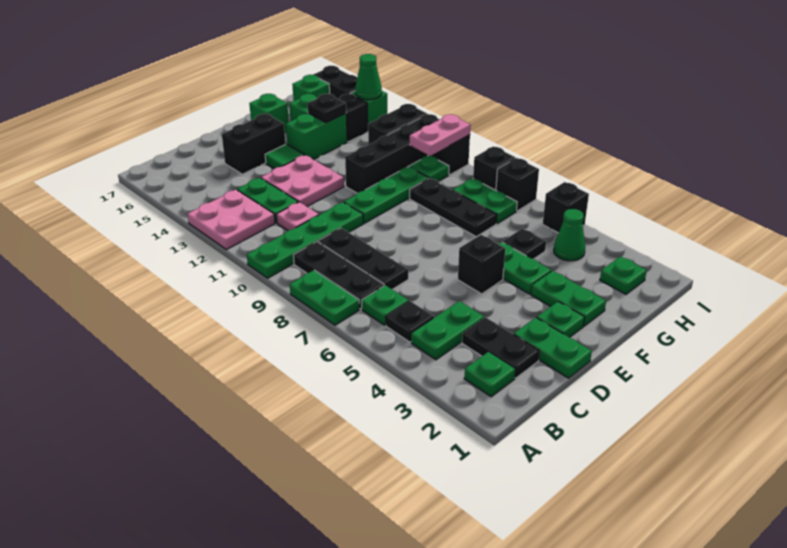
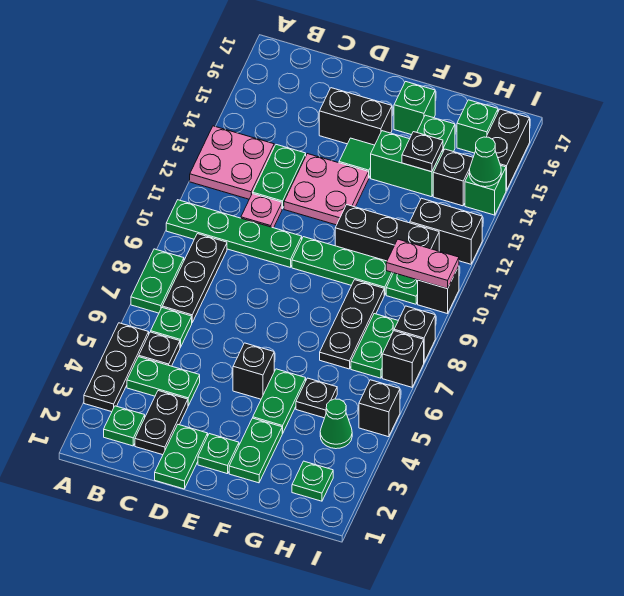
black 1x3 plate [318,228,408,289] -> black 1x3 plate moved to [84,323,149,412]
black 1x4 brick [345,114,439,193] -> black 1x3 brick [335,205,439,261]

